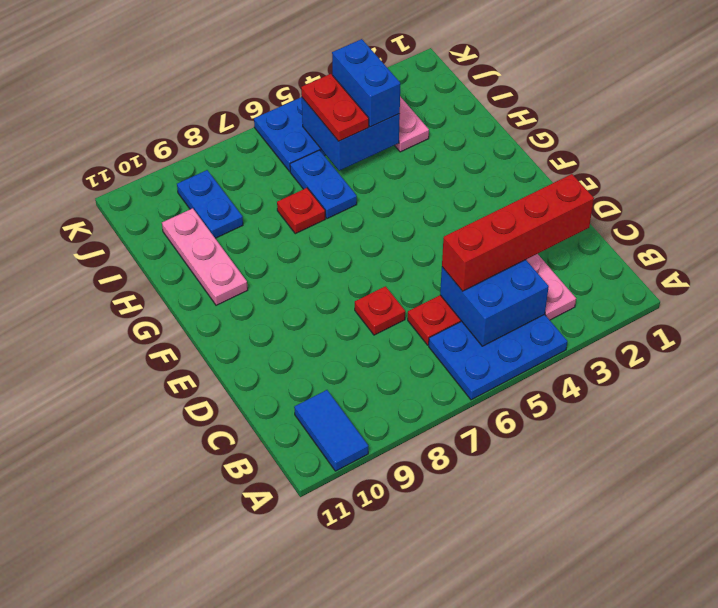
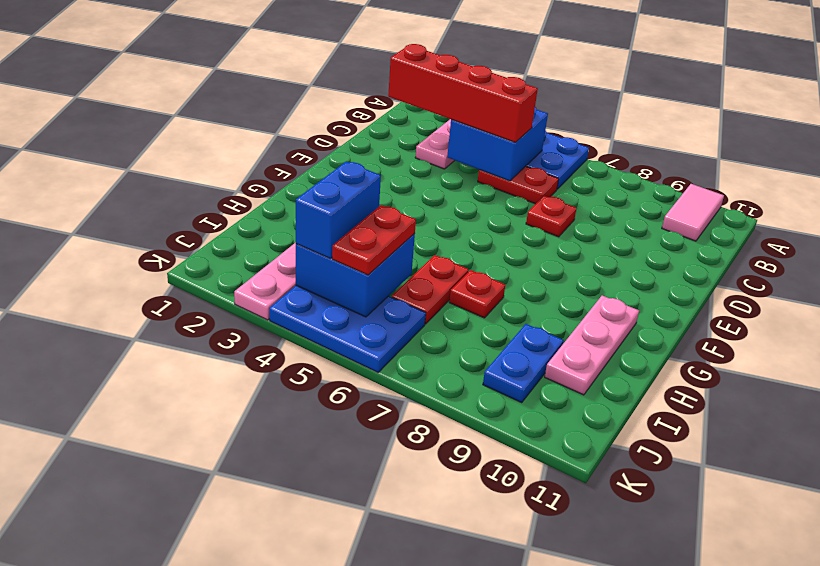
blue 1x2 tile [294,390,368,471] -> pink 1x2 tile [662,184,724,241]
blue 1x2 plate [290,150,357,219] -> red 1x2 plate [392,255,469,324]

